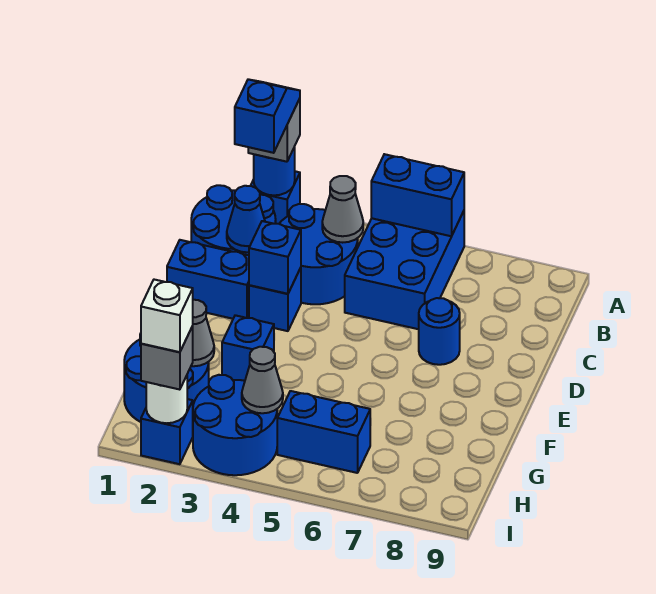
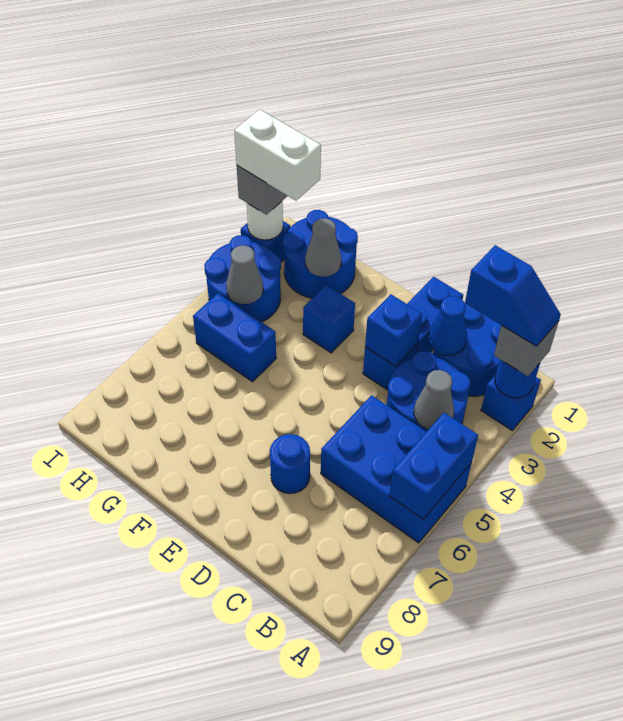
blue 1x2 brick [277,391,370,473] -> blue 1x2 brick turned to [193,293,276,382]
white 1x1 brick [141,280,193,352] -> white 1x2 brick [234,109,321,201]

